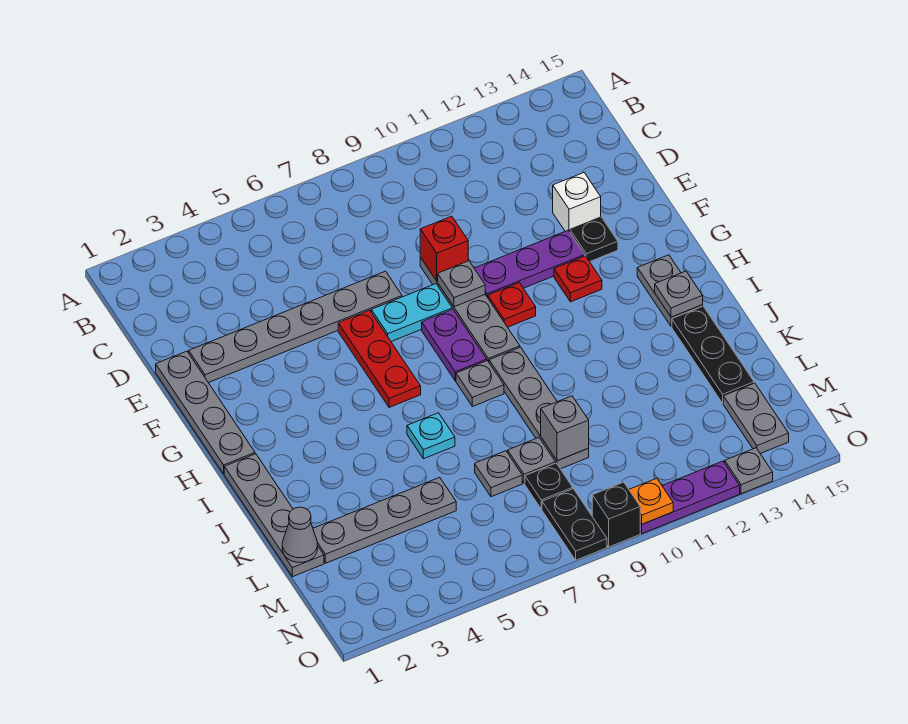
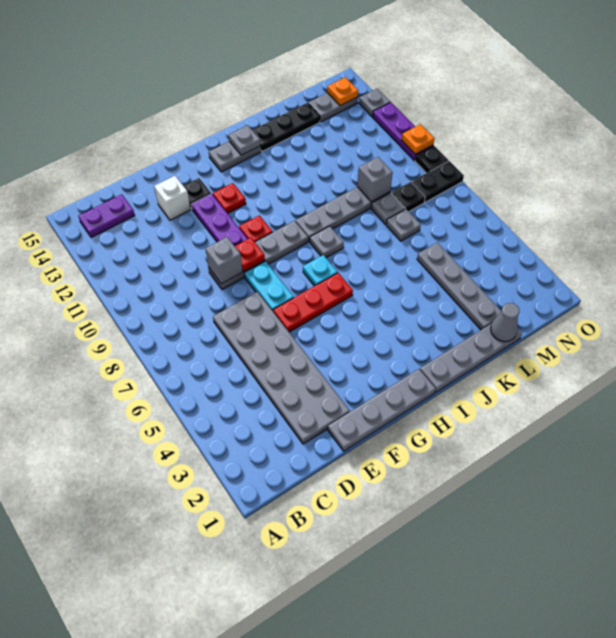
grey 1x6 plate [189,271,402,383] -> grey 2x6 plate [213,292,350,444]
red 1x1 brick [420,216,468,281] -> grey 1x1 brick [205,237,243,284]
grey 1x1 plate [438,261,485,307] -> red 1x1 plate [235,238,265,271]
purple 1x2 plate [422,309,487,381] -> purple 1x2 plate moved to [79,194,135,238]
cyan 1x1 plate [407,413,455,459] -> cyan 1x1 plate moved to [303,255,338,286]
none -> orange 1x1 plate [327,77,358,106]
black 1x1 brick [592,482,640,547] -> black 1x1 plate [415,146,448,173]

